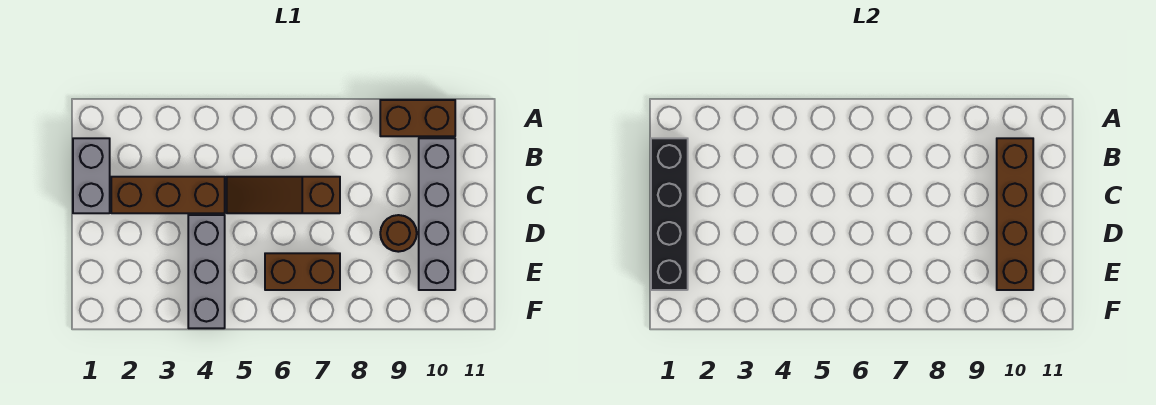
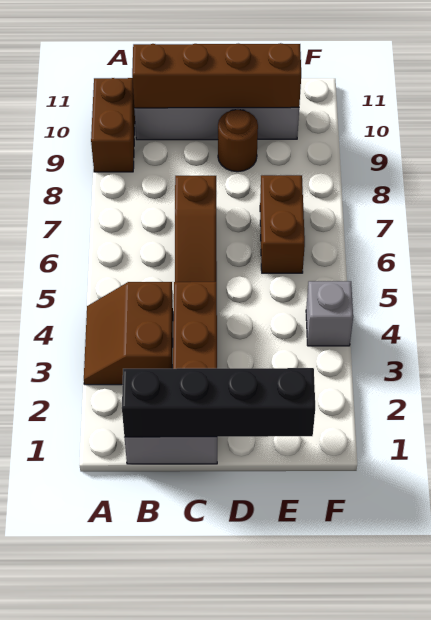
none -> brown 2x2 slope [84,282,173,385]
grey 1x3 brick [188,215,225,328] -> grey 1x1 brick [306,281,353,346]

